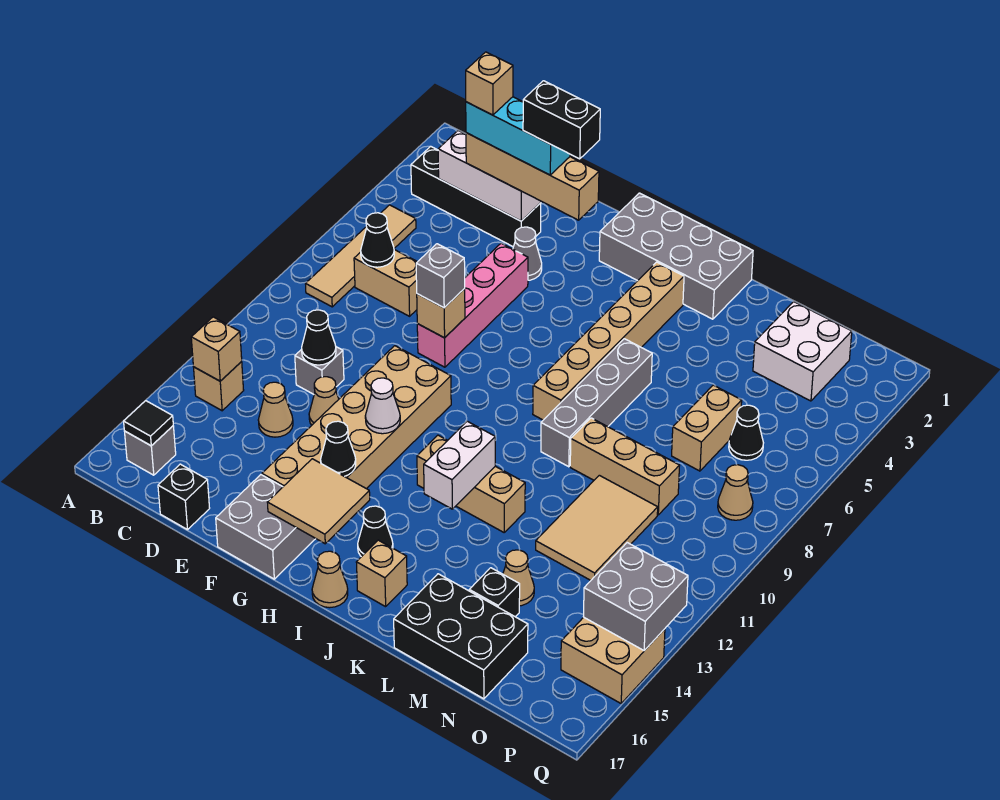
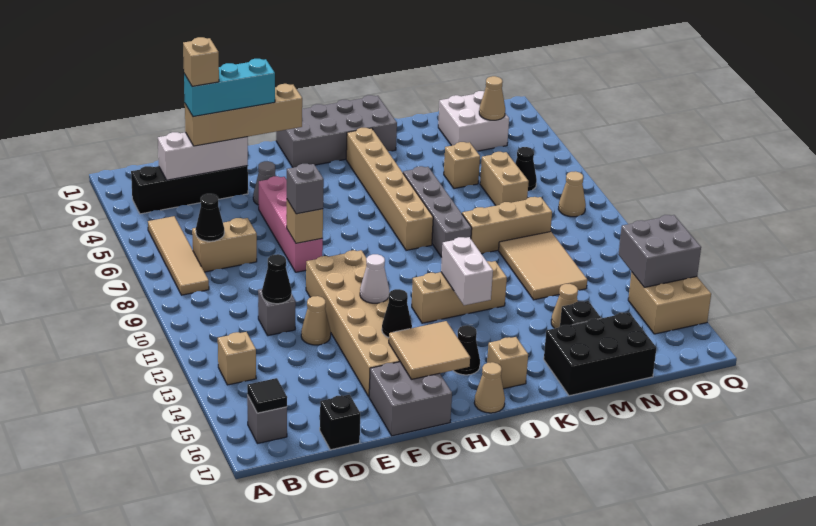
tan 1x1 brick [191,317,242,381] -> tan 1x1 brick moved to [444,142,480,189]
tan 1x1 cone [258,382,293,437] -> tan 1x1 cone moved to [479,76,505,120]
black 1x2 brick [523,81,600,159] -> none

